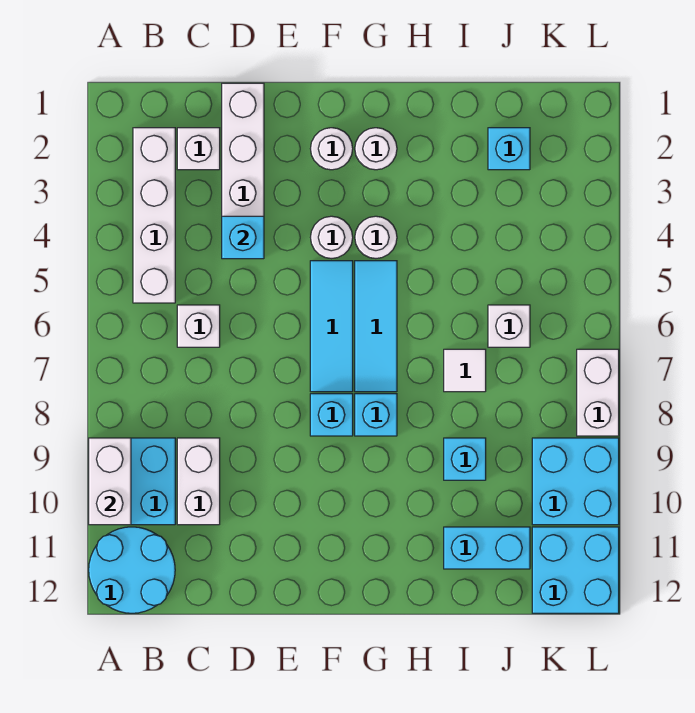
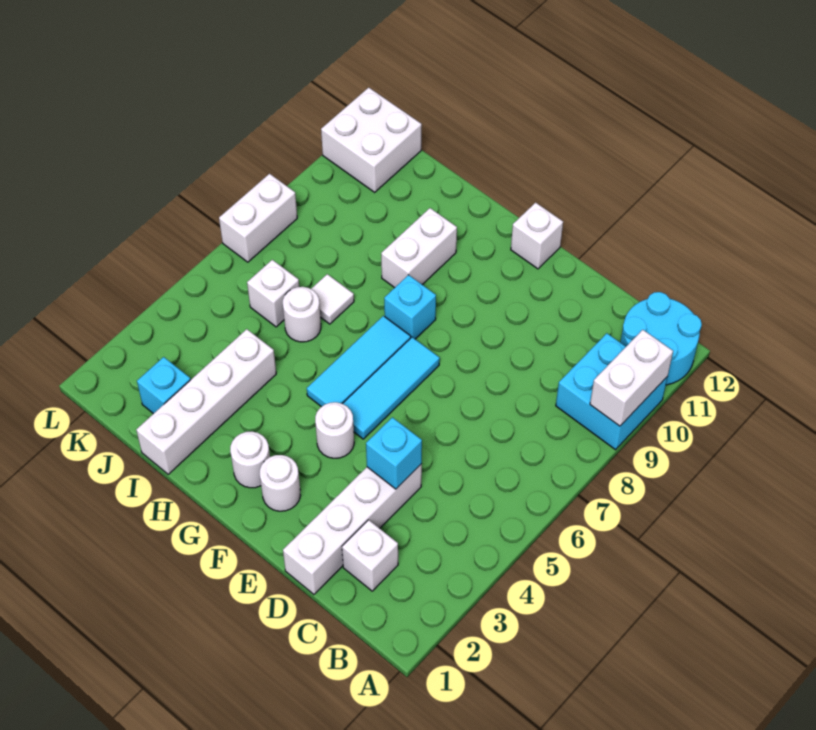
white 1x4 brick [133,128,175,303] -> white 1x4 brick moved to [136,329,276,474]
white 1x1 brick [177,305,220,347] -> white 1x1 brick moved to [511,203,563,269]
white 1x2 brick [177,438,220,525] -> white 1x2 brick moved to [381,208,457,288]
cyan 1x1 brick [310,394,353,436] -> none
white 1x1 round brick [355,216,397,258] -> white 1x1 round brick moved to [283,287,321,342]
cyan 1x1 brick [444,438,486,480] -> none
cyan 1x2 brick [444,527,530,569] -> none
cyan 2x2 brick [532,438,619,525] -> none
cyan 2x2 brick [532,527,619,613] -> white 2x2 brick [321,88,422,192]

